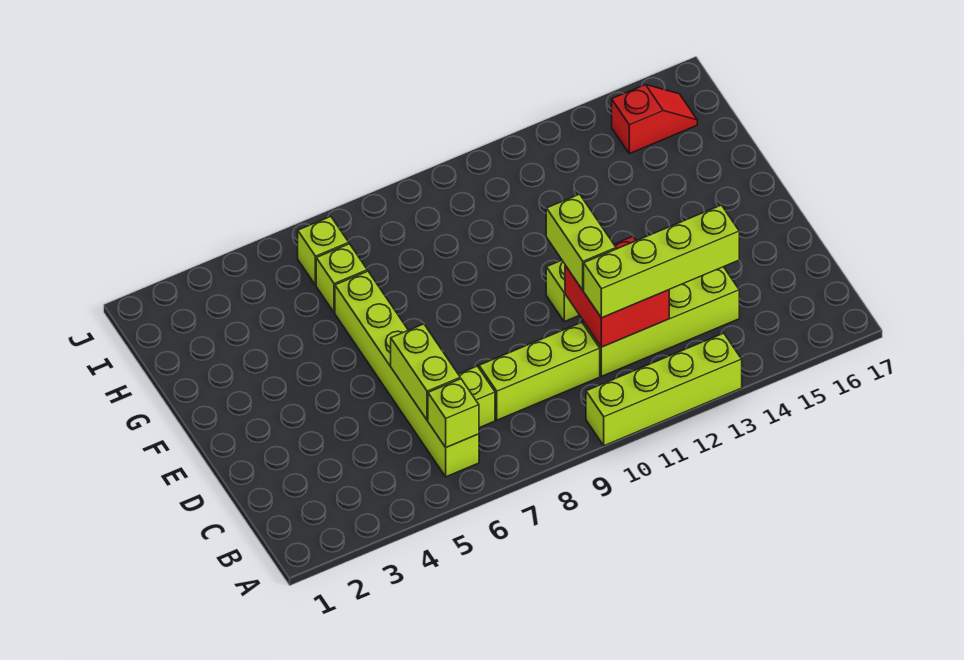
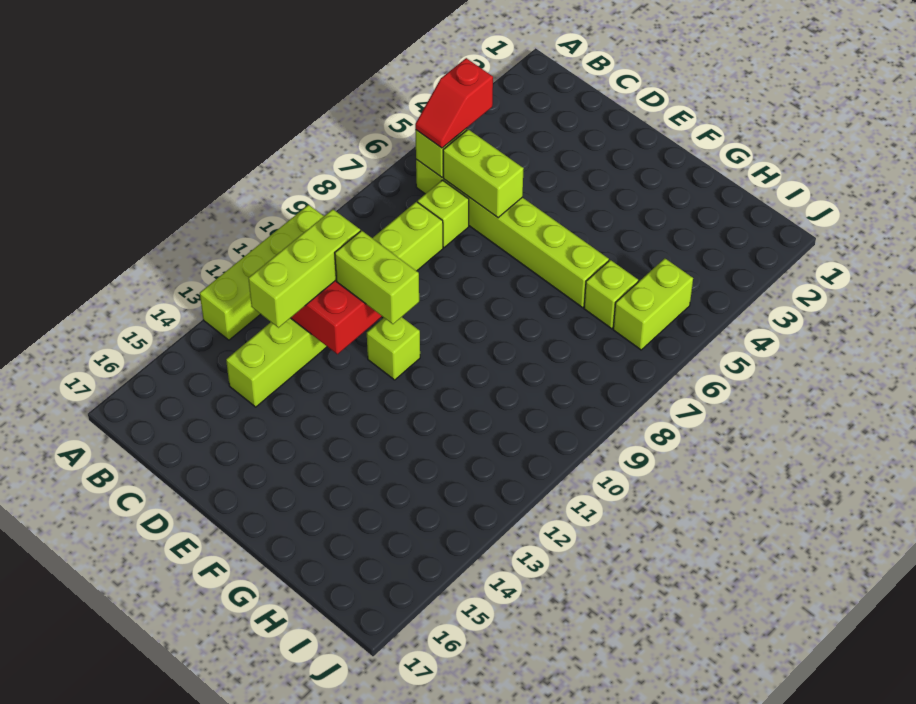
lime 1x4 brick [584,205,739,318] -> lime 1x3 brick [248,209,360,328]
lime 1x1 brick [298,216,349,285] -> lime 1x2 brick [613,258,693,350]
red 1x2 slope [612,85,697,154] -> red 1x2 slope moved to [415,58,493,148]

